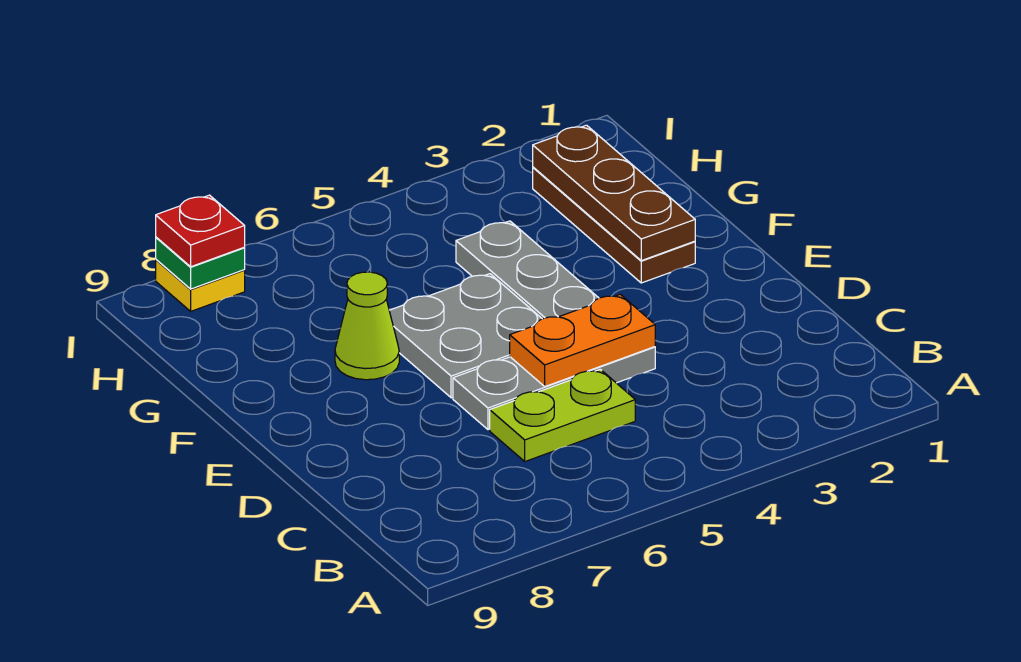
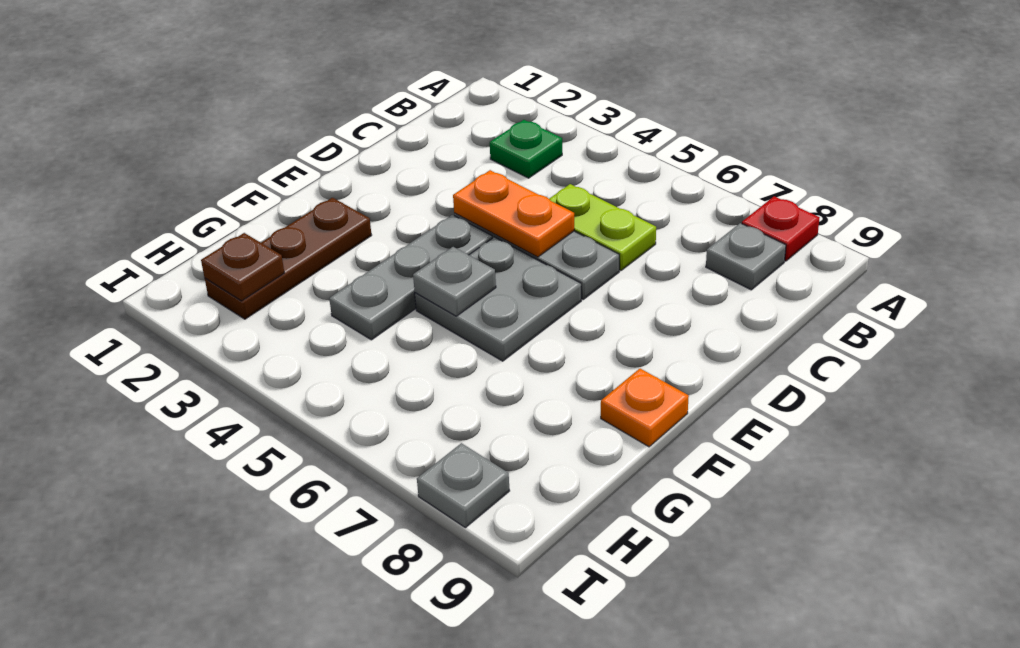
none -> grey 1x1 plate [706,223,786,290]
brown 1x3 plate [533,125,695,261] -> brown 1x1 plate [201,233,284,301]
none -> grey 1x1 plate [413,247,496,316]
lime 1x1 cone [335,272,399,380] -> none
none -> orange 1x1 plate [601,369,689,447]
yellow 1x1 plate [156,260,245,311] -> grey 1x1 plate [417,443,510,528]
green 1x1 plate [156,237,245,289] -> green 1x1 plate moved to [490,120,562,178]
red 1x1 plate [156,195,245,267] -> red 1x1 plate moved to [742,196,820,261]

